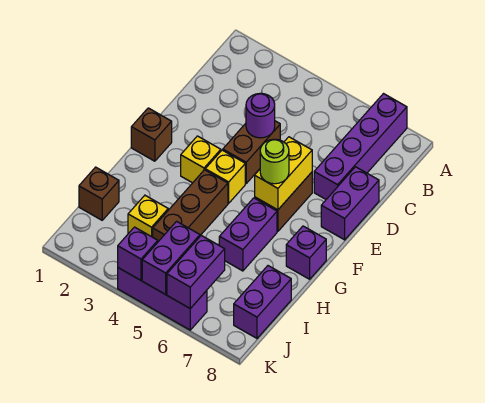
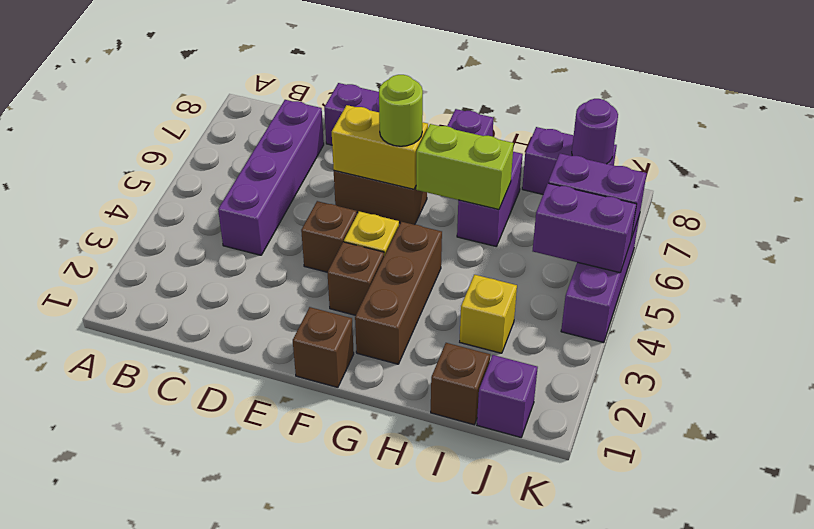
purple 1x4 brick [314,94,407,199] -> purple 1x4 brick turned to [218,100,324,255]
brown 1x2 brick [223,121,280,183] -> brown 1x1 brick [301,201,357,272]
purple 1x1 round brick [246,93,275,138] -> purple 1x1 round brick moved to [572,99,618,164]
yellow 1x1 brick [181,136,221,183] -> brown 1x1 brick [327,242,384,315]
brown 1x3 brick [153,170,228,242] -> brown 1x3 brick turned to [355,222,442,364]
purple 1x2 brick [219,198,277,271] -> purple 1x2 brick turned to [457,152,523,246]
none -> lime 1x2 brick [416,124,514,209]
purple 1x1 brick [118,227,158,280] -> purple 1x1 brick moved to [477,355,538,437]

